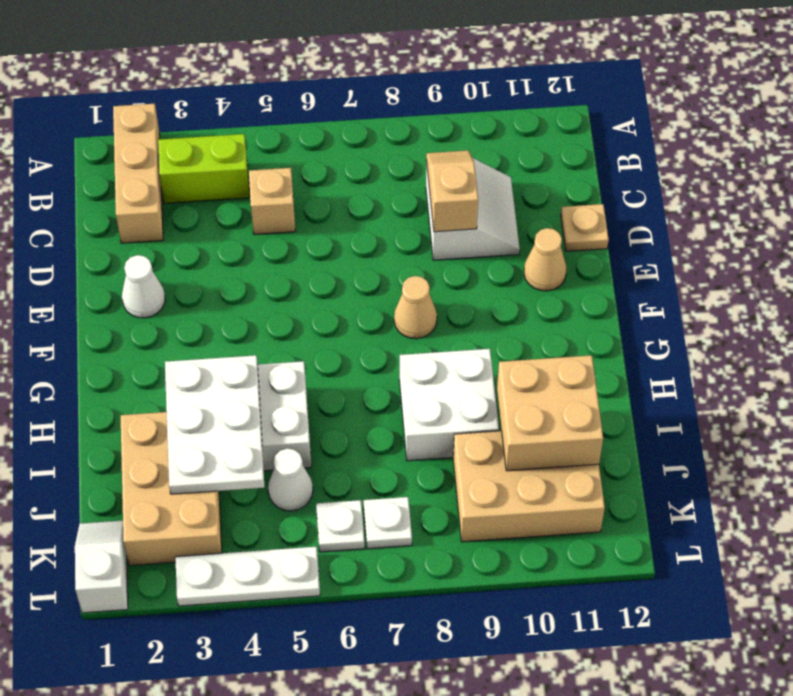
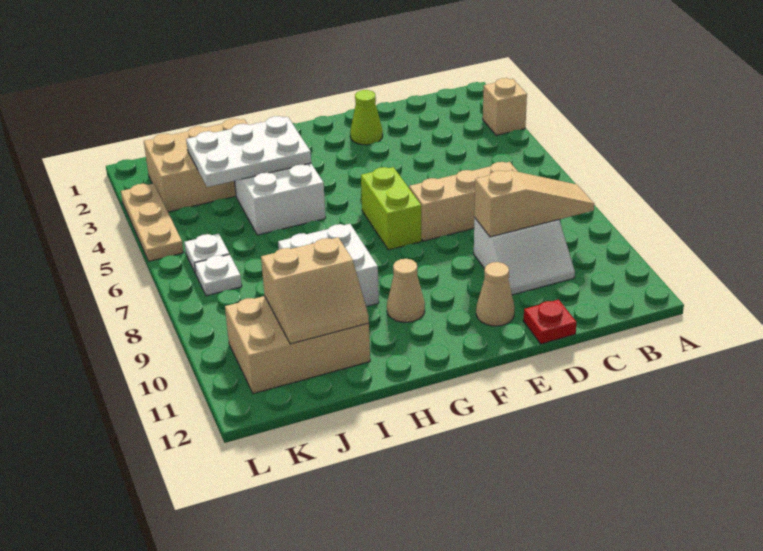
tan 1x3 brick [113,104,163,243] -> tan 1x3 brick moved to [409,162,518,241]
lime 1x2 brick [158,134,249,203] -> lime 1x2 brick moved to [361,167,422,250]
tan 1x1 brick [249,168,295,235] -> tan 1x1 brick moved to [483,78,527,135]
tan 1x2 slope [426,150,478,232] -> tan 1x3 slope [474,170,594,237]
tan 1x1 plate [561,204,609,251] -> red 1x1 plate [523,300,577,344]
white 1x1 cone [122,255,165,318] -> lime 1x1 cone [350,90,383,145]
tan 1x1 cone [394,276,437,339] -> tan 1x1 cone moved to [387,259,425,322]
tan 2x2 brick [497,355,603,471] -> tan 2x2 slope [261,237,369,344]
white 1x1 cone [268,448,313,511] -> none
tan 2x3 brick [453,431,605,542] -> tan 2x3 brick turned to [225,296,370,394]
white 1x2 slope [75,520,128,613] -> none
white 1x3 plate [175,547,320,606] -> tan 1x3 plate [121,184,183,261]

